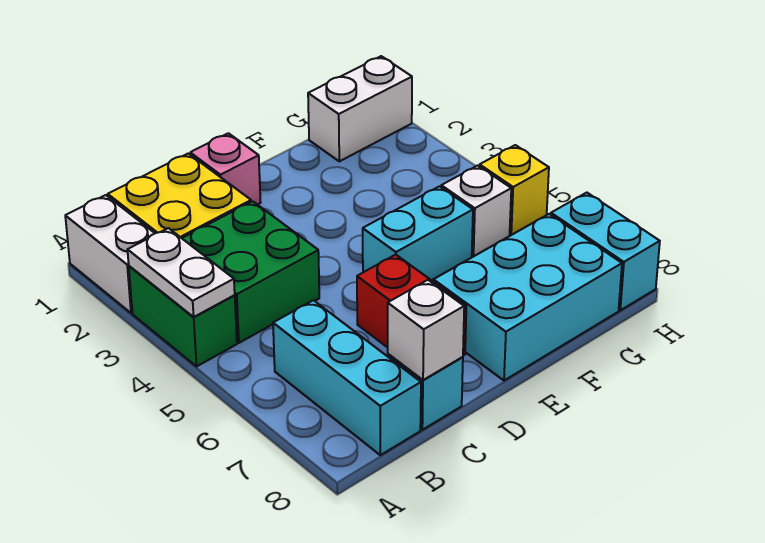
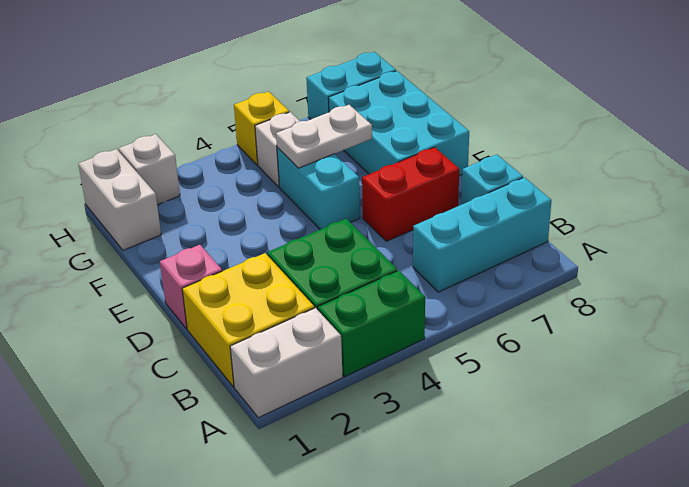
white 1x2 plate [128,228,235,317] -> white 1x2 plate moved to [276,105,372,168]
white 1x1 brick [388,280,464,380] -> white 1x1 brick moved to [119,134,180,205]

